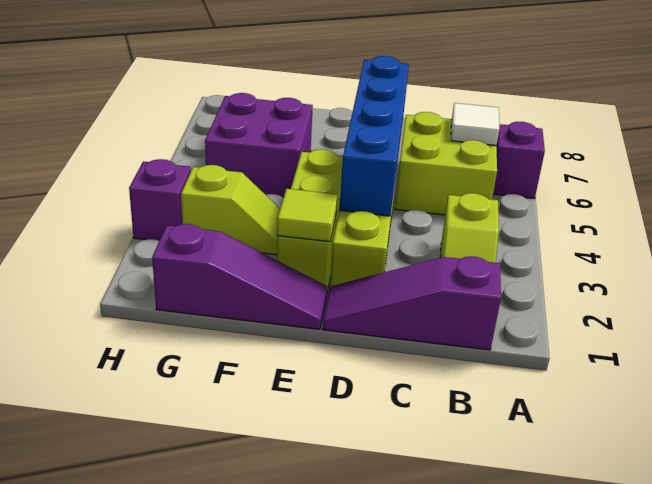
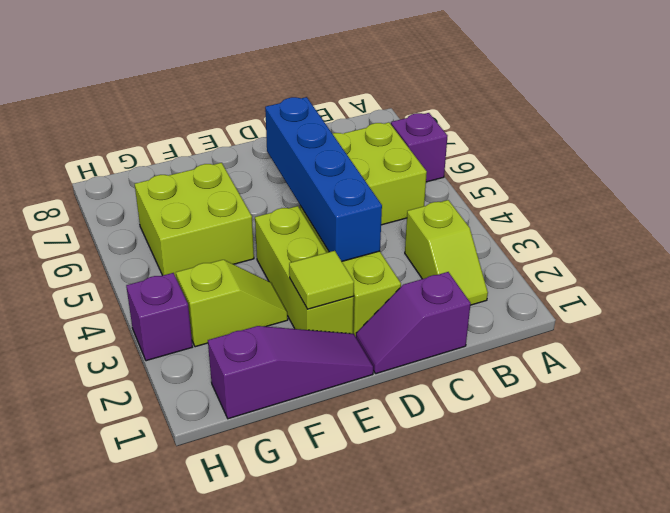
purple 1x3 slope [323,256,501,350] -> purple 1x2 slope [356,272,471,374]
white 1x1 tile [451,103,499,146] -> none
purple 2x2 brick [205,93,313,197] -> lime 2x2 brick [135,163,254,279]

